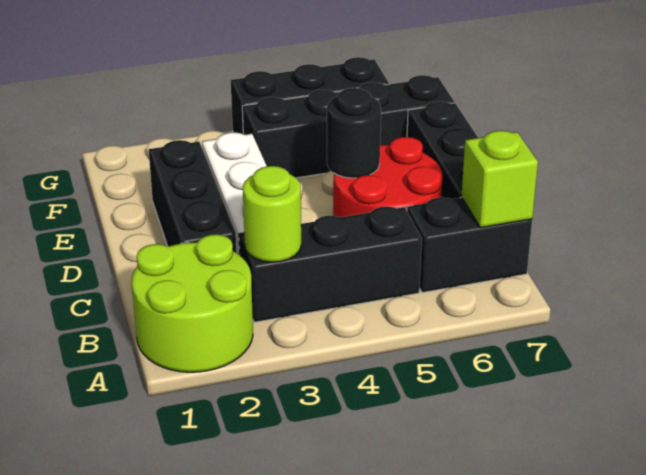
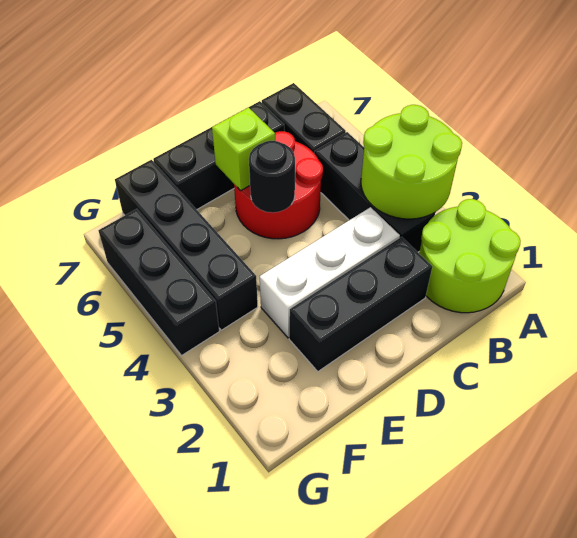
lime 1x1 round brick [243,166,301,262] -> lime 2x2 round brick [361,105,462,219]
lime 1x1 brick [461,130,538,228] -> lime 1x1 brick moved to [212,107,275,191]

